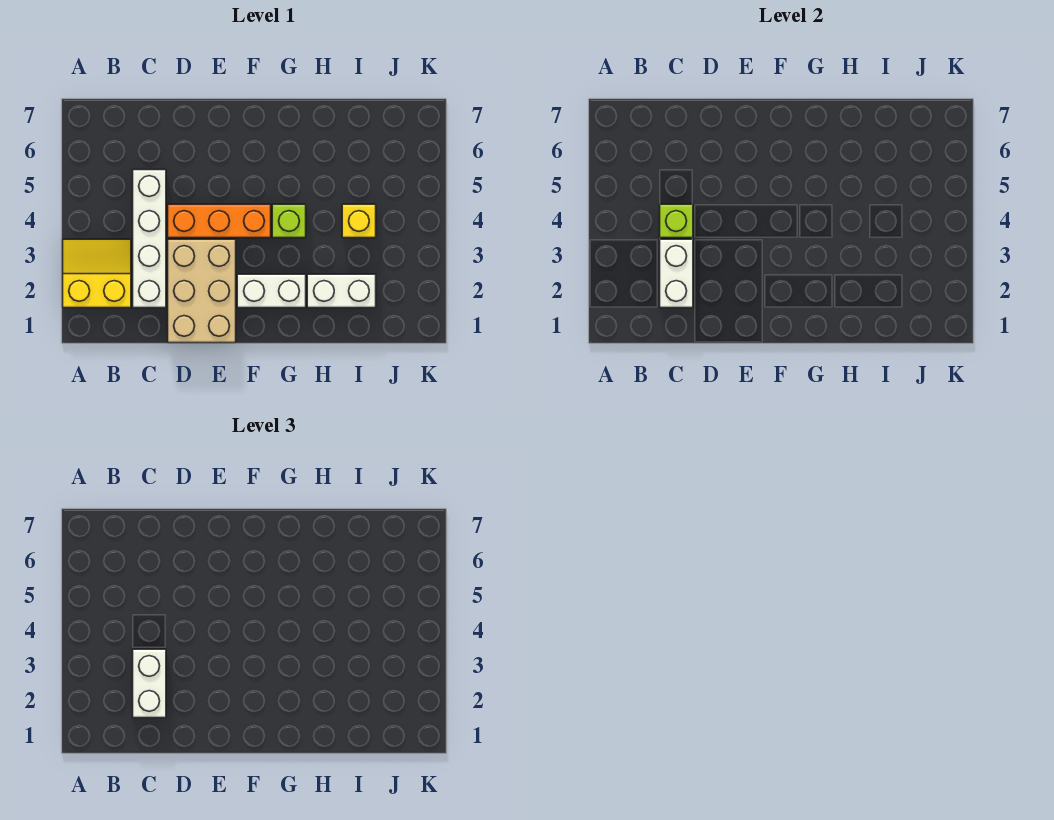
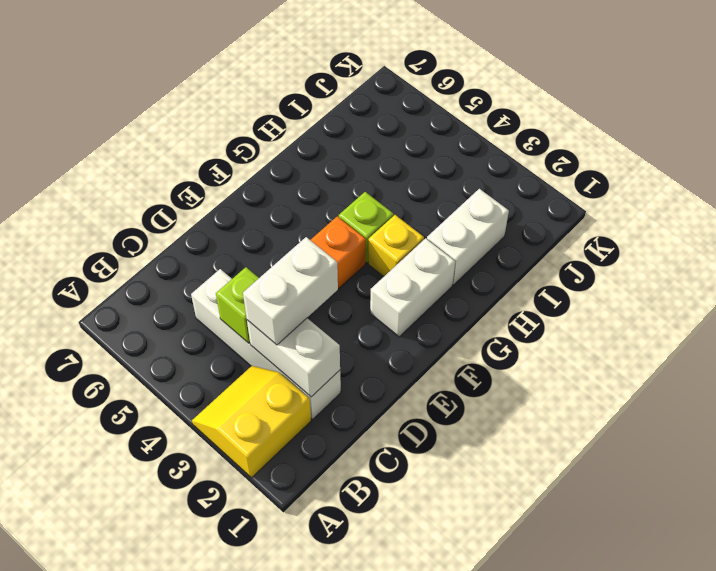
white 1x2 brick [133,649,166,718] -> white 1x2 brick turned to [243,237,338,345]
tan 2x3 brick [168,239,236,343] -> none
yellow 1x1 brick [342,204,376,238] -> yellow 1x1 brick moved to [368,215,424,276]

